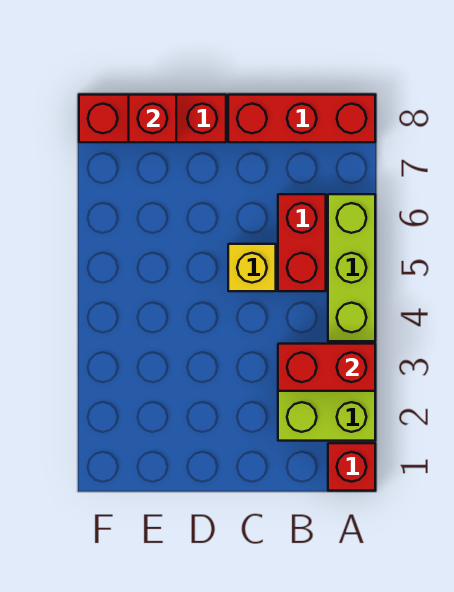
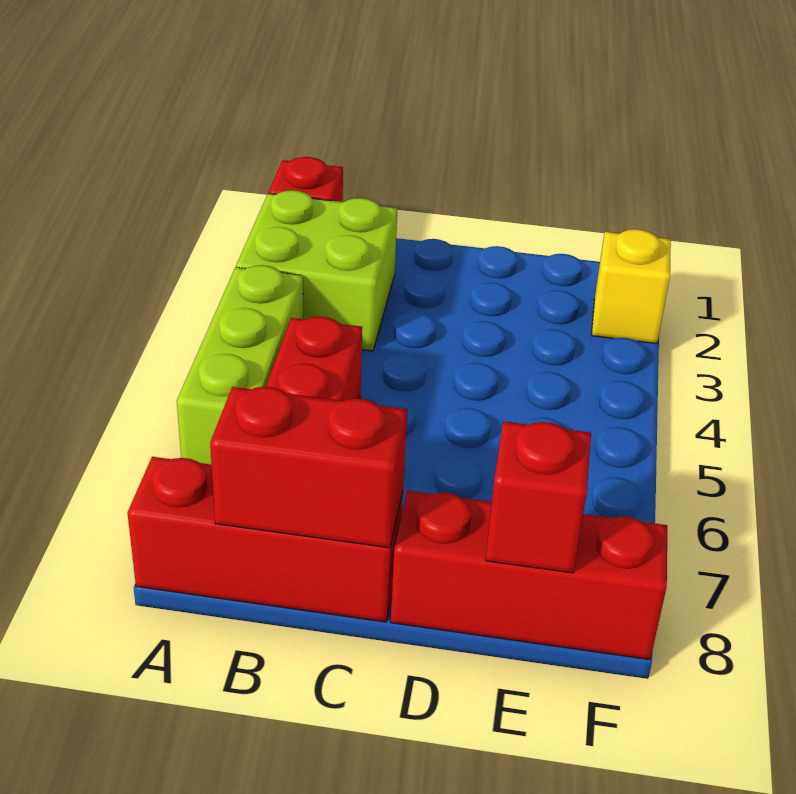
red 1x2 brick [278,344,375,391] -> red 1x2 brick moved to [210,387,407,548]
yellow 1x1 brick [228,244,276,291] -> yellow 1x1 brick moved to [592,229,671,344]

